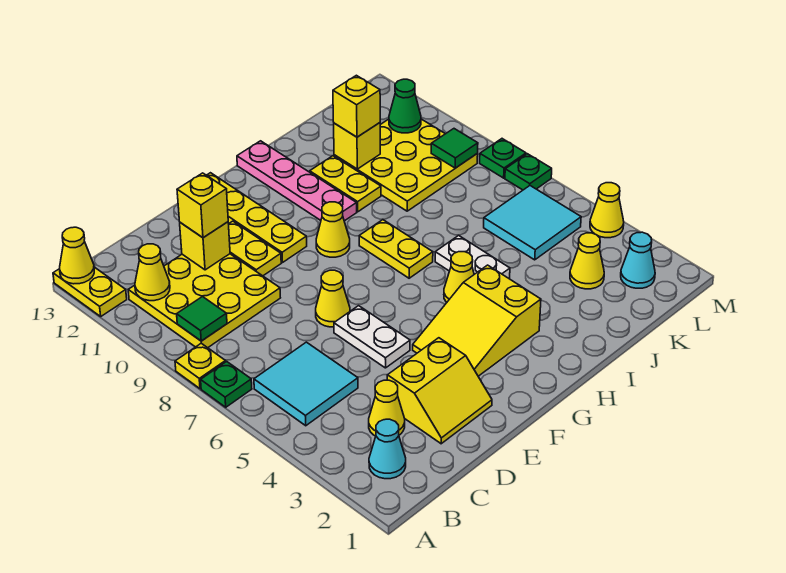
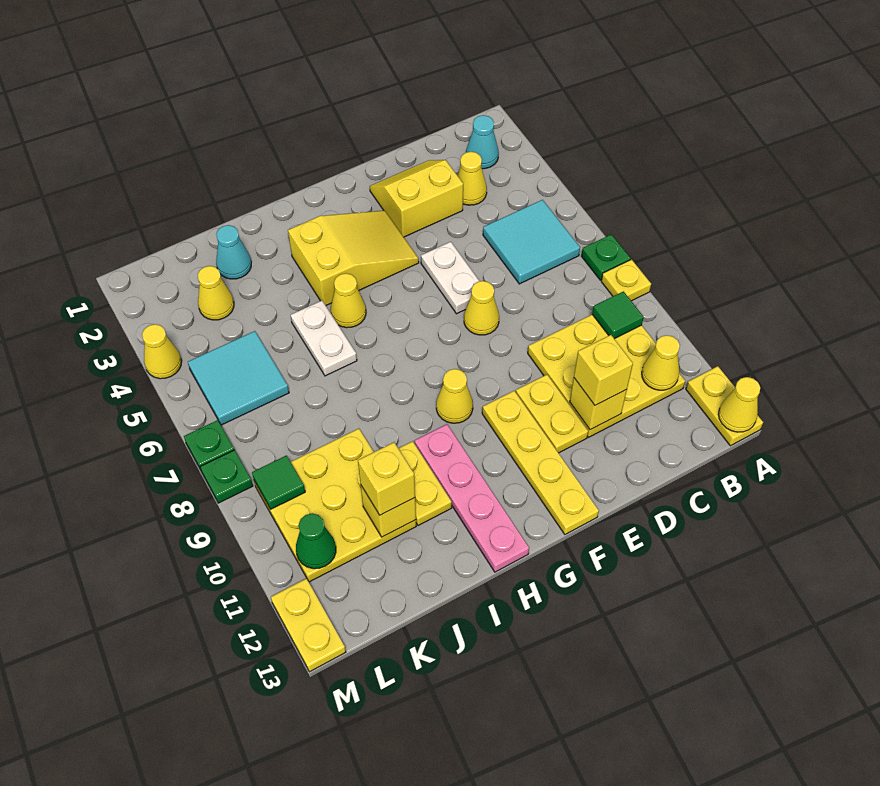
yellow 1x2 plate [359,220,433,278] -> yellow 1x2 plate moved to [271,578,346,672]
cyan 1x1 cone [621,232,655,288] -> cyan 1x1 cone moved to [216,225,251,279]

